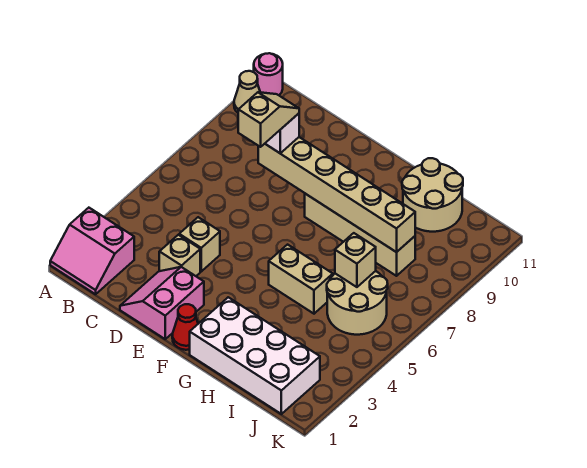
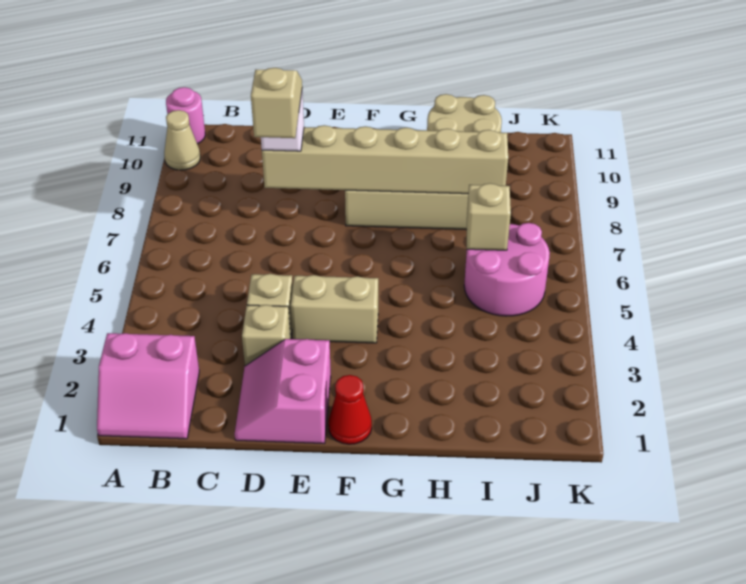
white 2x4 brick [190,297,320,414] -> none
tan 1x2 brick [269,245,333,314] -> tan 1x2 brick moved to [291,275,378,343]
tan 2x2 round brick [327,271,388,335] -> pink 2x2 round brick [464,223,550,316]

